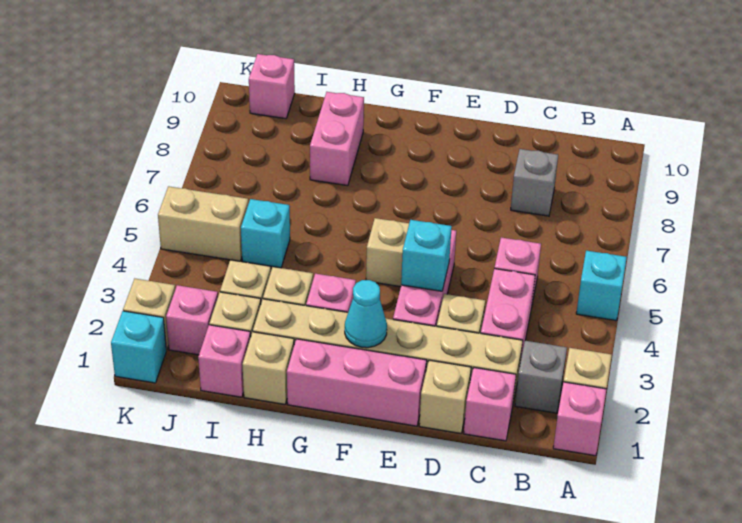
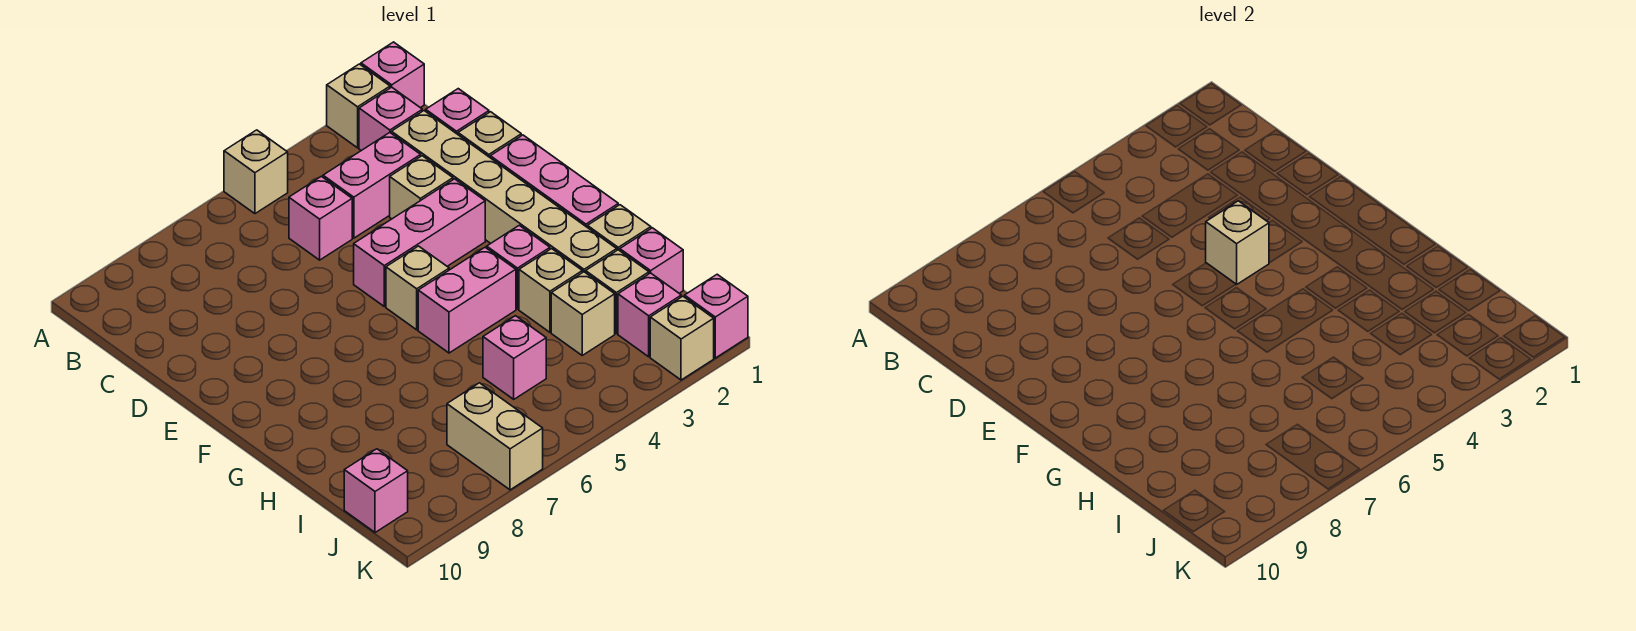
cyan 1x1 brick [576,251,627,321] -> tan 1x1 brick [224,130,288,214]
grey 1x1 brick [515,341,567,413] -> pink 1x1 brick [359,87,422,151]
grey 1x1 brick [511,149,558,216] -> none
cyan 1x1 brick [401,220,452,291] -> tan 1x1 brick [1206,201,1269,285]
cyan 1x1 cone [345,280,387,348] -> none
pink 1x2 brick [310,92,364,186] -> pink 1x2 brick moved to [418,247,516,353]
cyan 1x1 brick [241,199,290,268] -> pink 1x1 brick [483,316,546,399]
tan 1x2 brick [158,186,248,261] -> tan 1x2 brick moved to [447,383,543,490]
cyan 1x1 brick [111,311,166,383] -> pink 1x1 brick [685,274,748,358]

